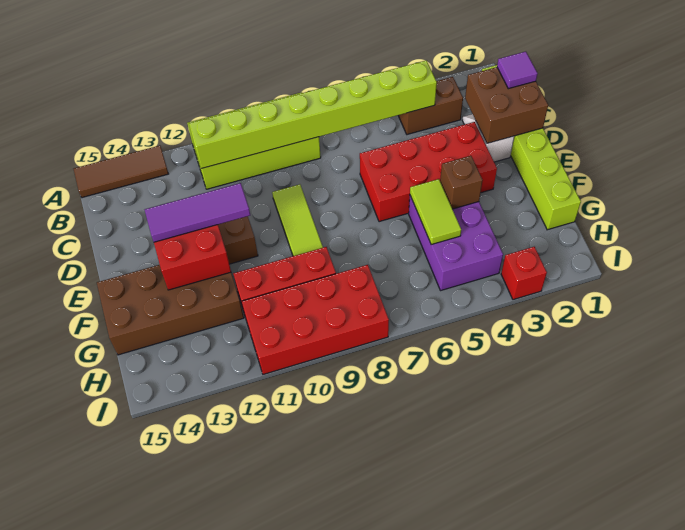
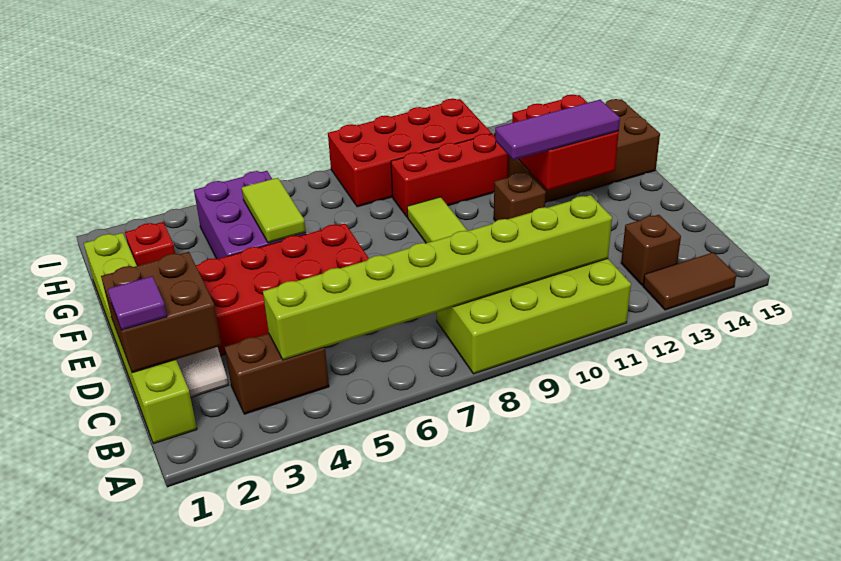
brown 1x3 tile [74,146,168,198] -> brown 1x2 tile [643,252,736,310]
brown 1x1 brick [440,156,483,209] -> brown 1x1 brick moved to [621,215,681,285]
red 1x1 brick [501,247,547,300] -> red 1x1 brick moved to [125,222,175,266]

